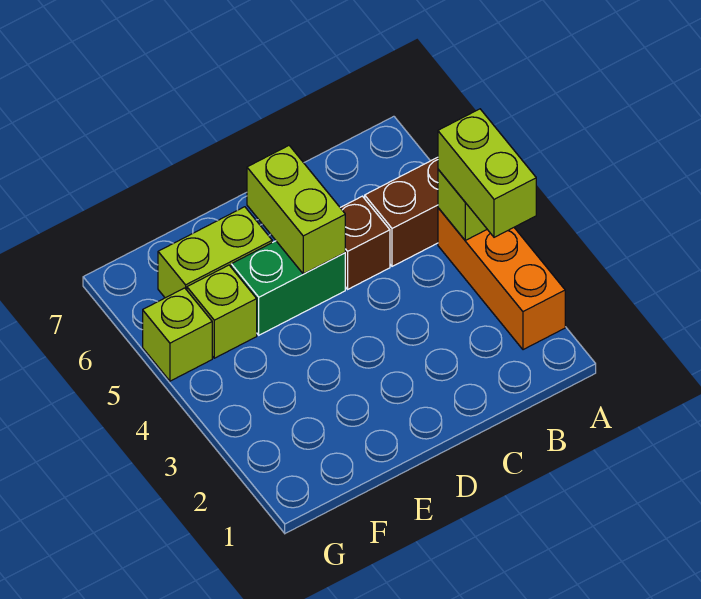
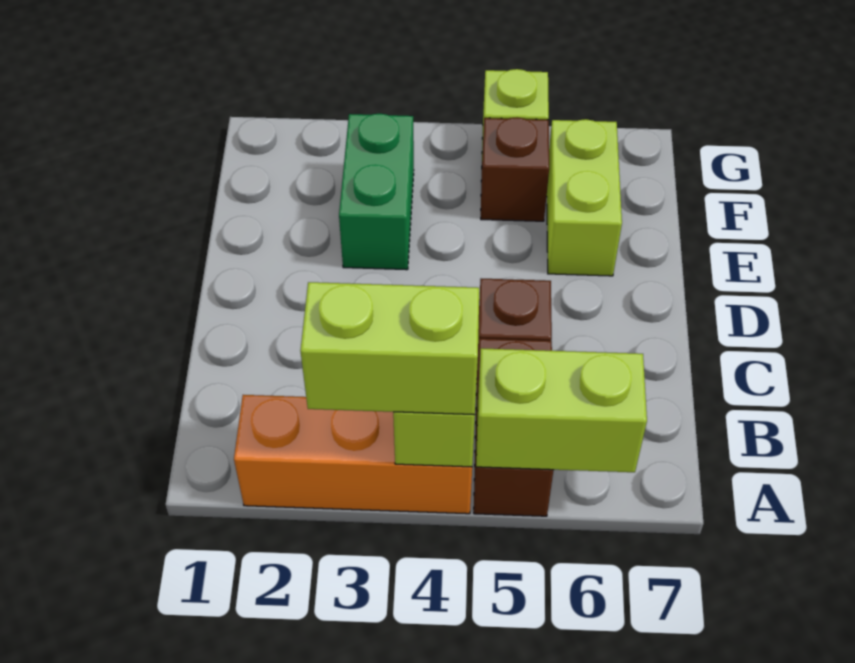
green 1x2 brick [231,241,345,335] -> green 1x2 brick moved to [339,114,414,270]
lime 1x2 brick [247,146,345,274] -> lime 1x2 brick moved to [476,348,647,472]
lime 1x1 brick [187,265,257,358] -> brown 1x1 brick [481,117,549,221]

